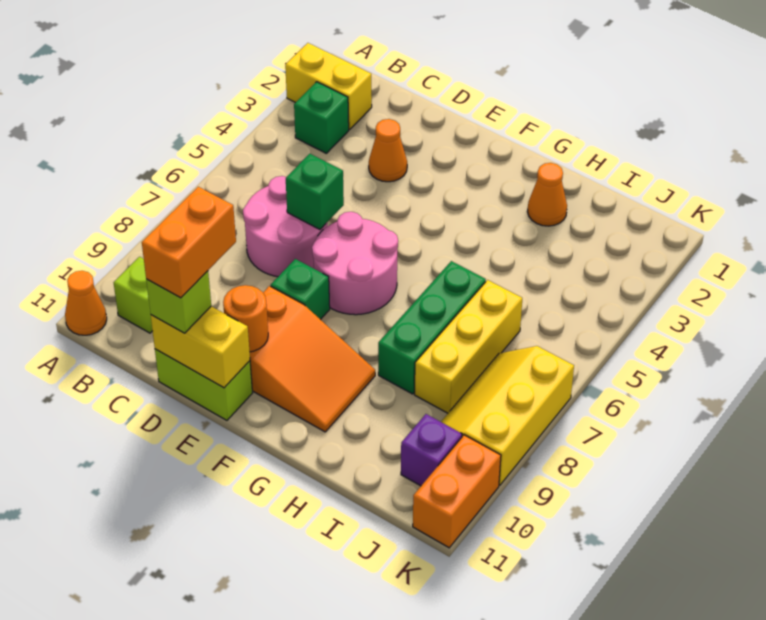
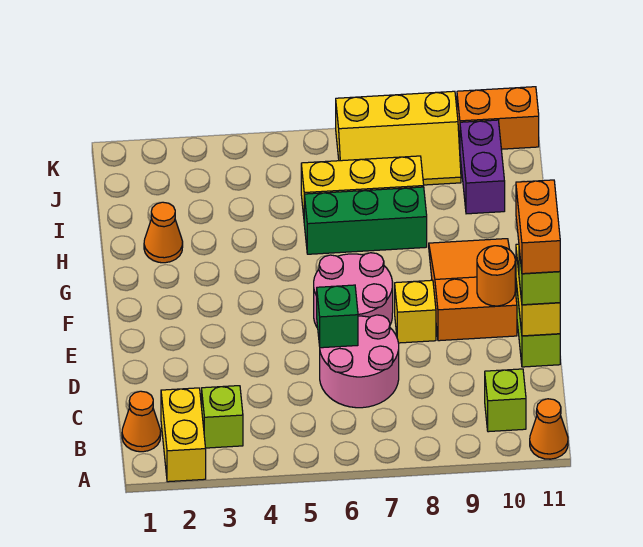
green 1x1 brick [294,82,349,153] -> lime 1x1 brick [202,386,243,448]
orange 1x1 cone [369,119,407,182] -> orange 1x1 cone moved to [122,391,161,452]
orange 1x2 brick [142,187,236,298] -> orange 1x2 brick turned to [516,180,560,274]
green 1x1 brick [271,259,330,320] -> yellow 1x1 brick [395,280,436,343]
purple 1x1 brick [401,414,462,486] -> purple 1x2 brick [460,120,505,214]

